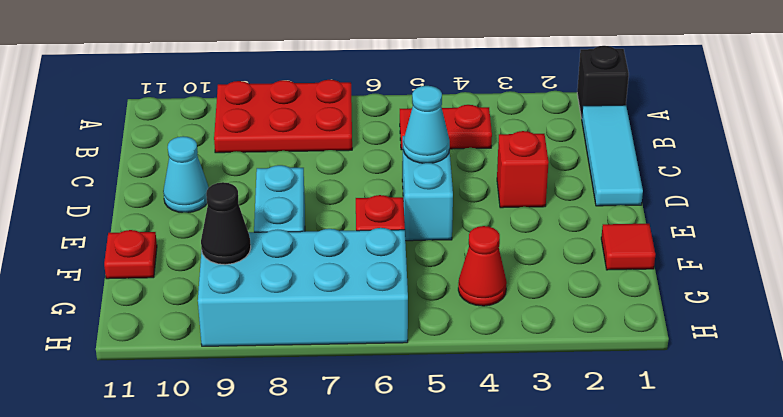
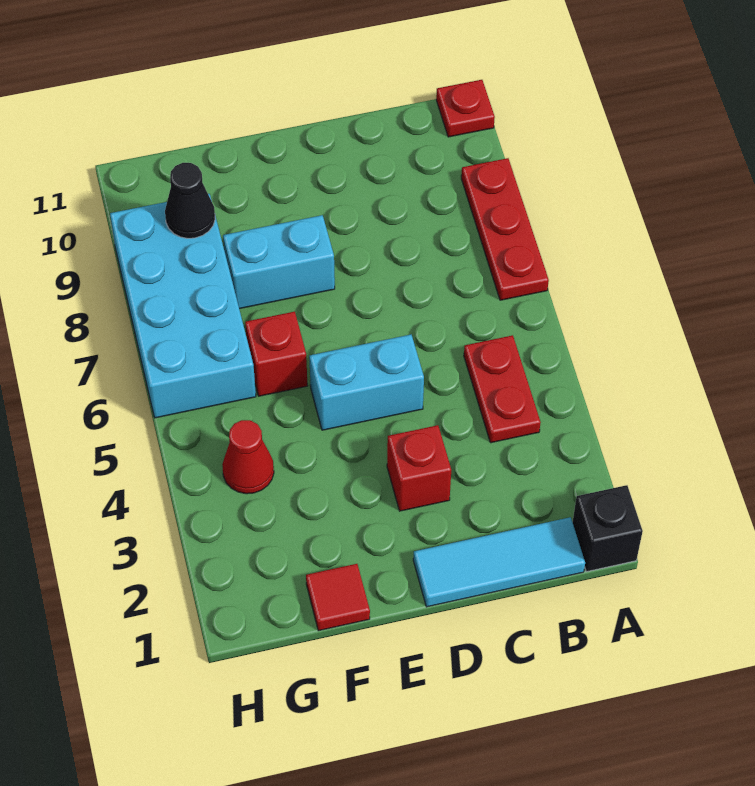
red 2x3 plate [214,80,352,153] -> red 1x3 plate [461,158,549,300]
cyan 1x1 cone [403,86,450,163] -> none
cyan 1x1 cone [163,136,209,213] -> none
red 1x1 plate [104,230,157,279] -> red 1x1 plate moved to [436,80,495,137]

